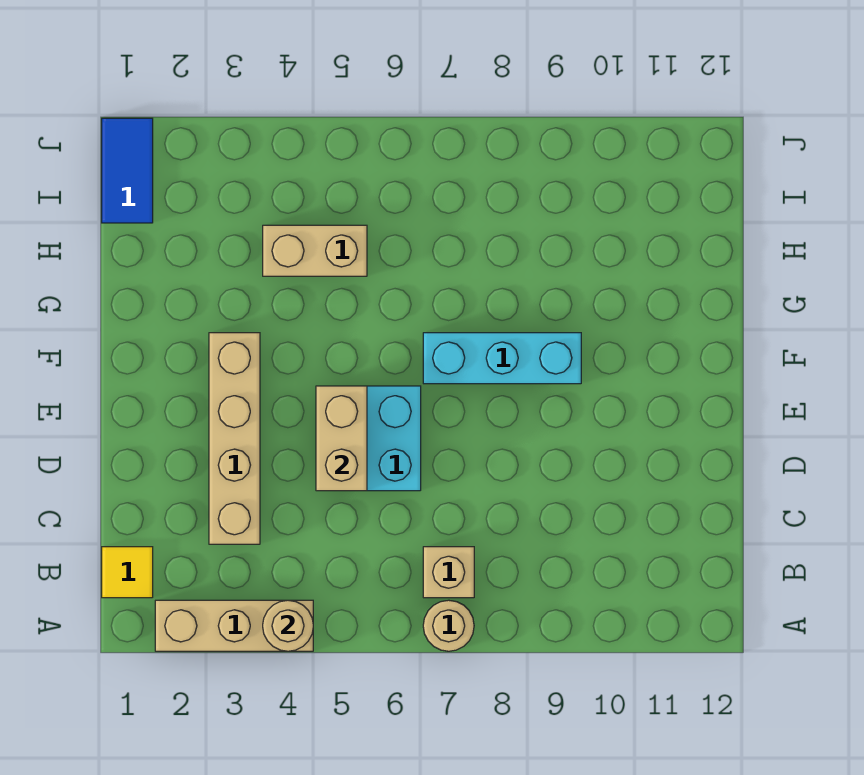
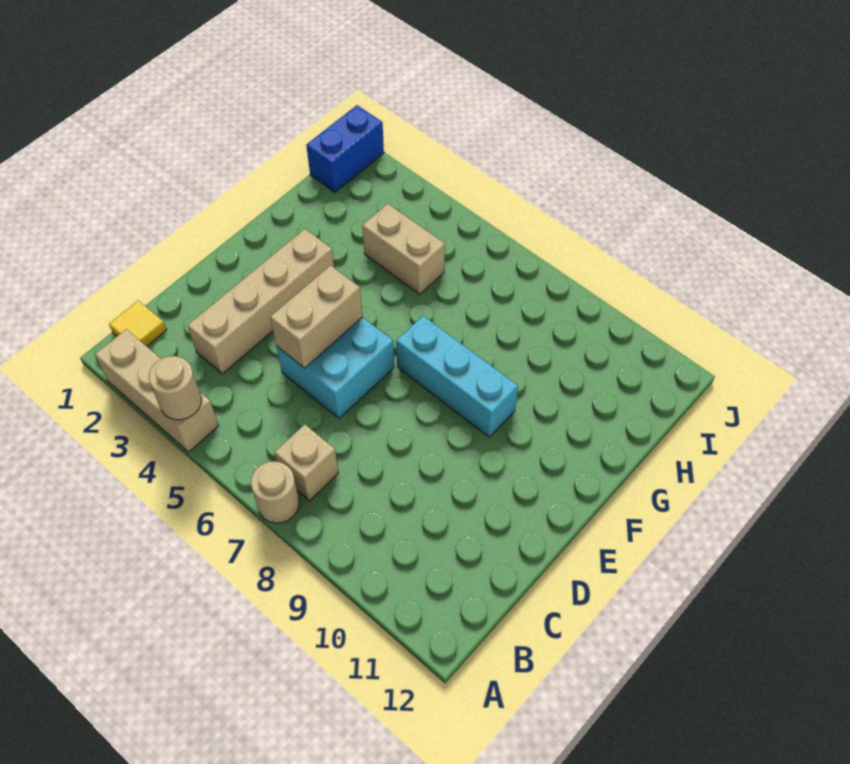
blue 1x2 tile [102,118,153,223] -> blue 1x2 brick [306,105,384,192]

